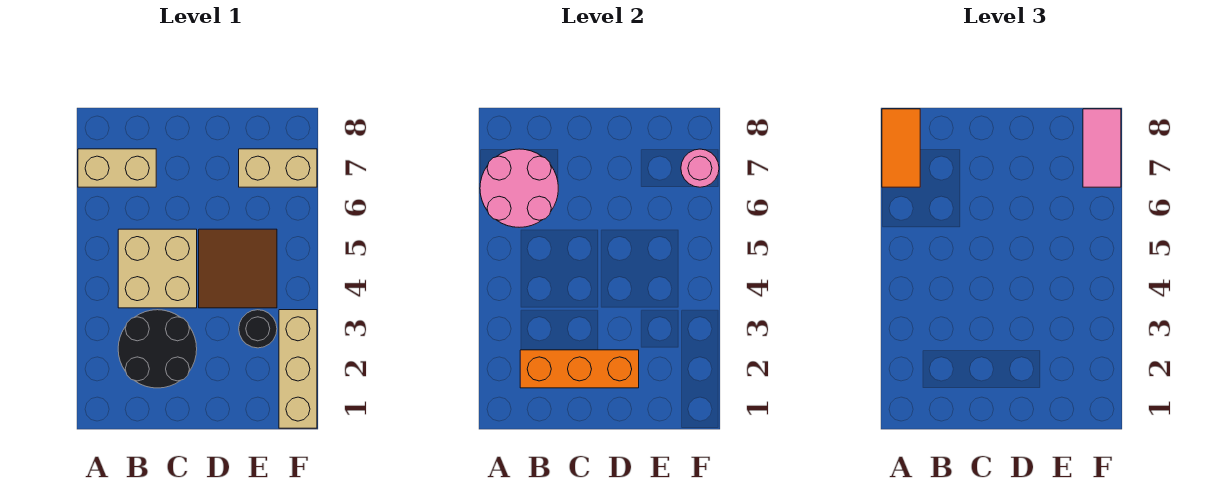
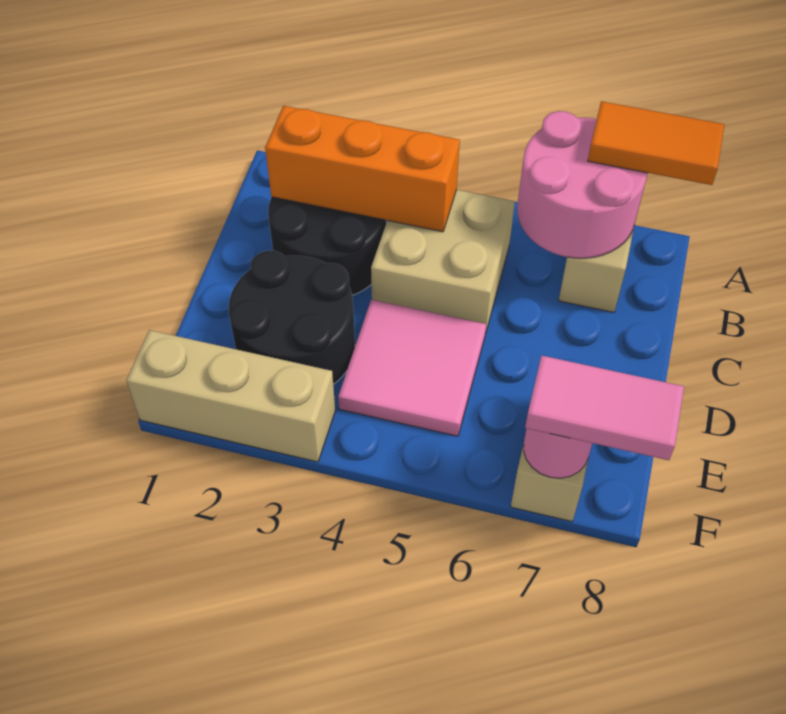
orange 1x3 brick [520,350,639,388] -> orange 1x3 brick turned to [265,106,460,232]
brown 2x2 tile [199,229,277,308] -> pink 2x2 tile [338,299,486,436]
black 1x1 round brick [239,310,277,348] -> black 2x2 round brick [229,250,355,384]

